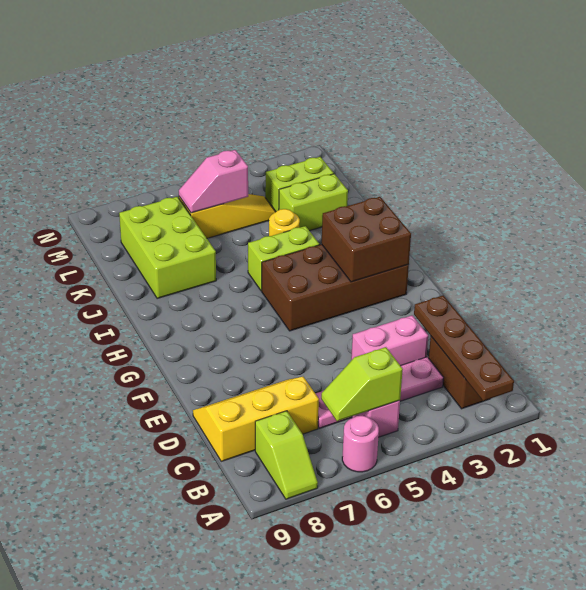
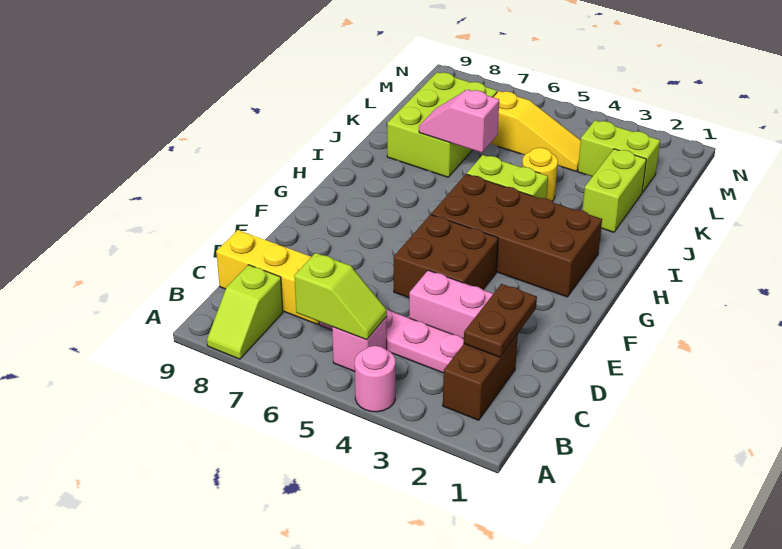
brown 1x4 plate [414,295,514,401] -> brown 1x2 plate [464,284,537,357]
pink 1x1 round brick [342,416,379,472] -> pink 1x1 round brick moved to [355,346,395,412]
lime 1x2 slope [321,347,403,421] -> lime 1x2 slope turned to [294,253,387,340]
brown 2x2 brick [322,197,411,282] -> brown 2x2 brick moved to [394,214,498,298]
lime 1x2 brick [279,174,348,231] -> lime 1x2 brick turned to [583,149,646,232]
pink 1x2 slope [179,150,248,213] -> pink 1x2 slope moved to [419,90,499,153]

